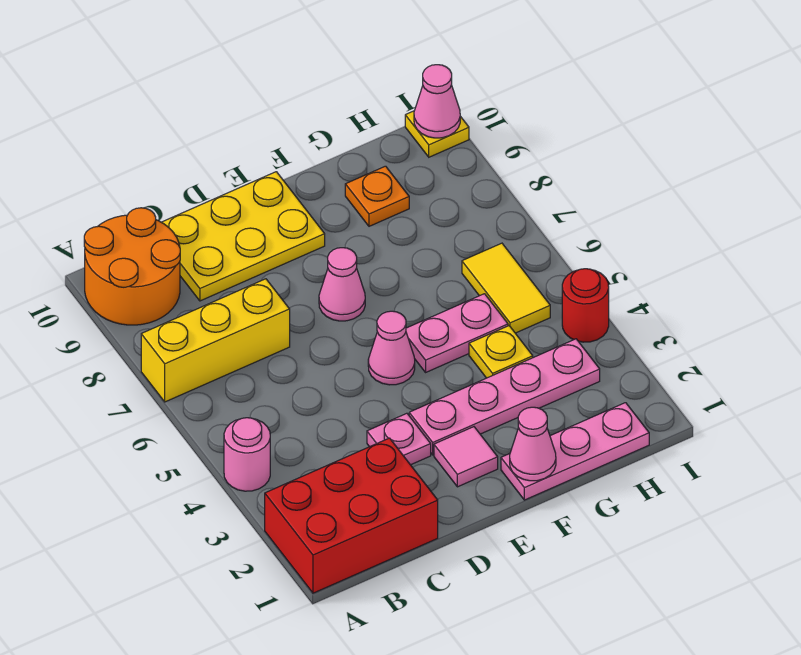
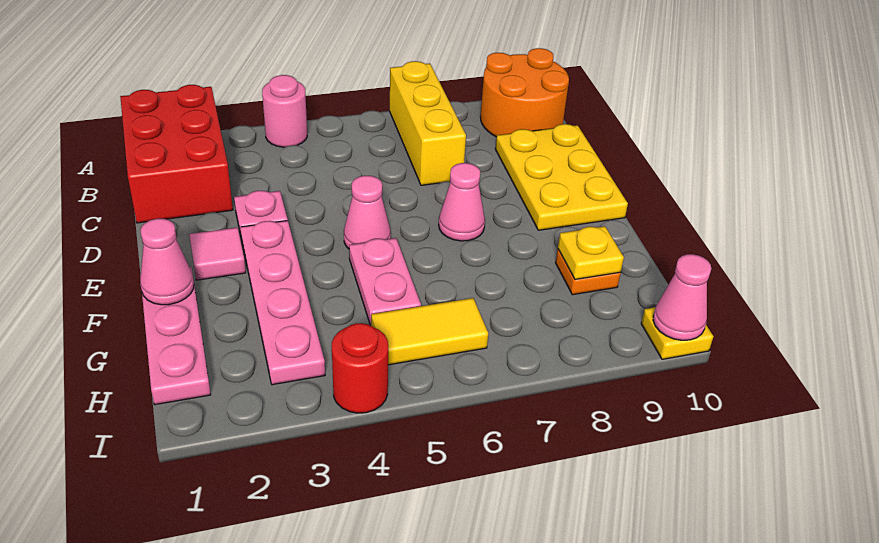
yellow 1x1 plate [469,326,533,378] -> yellow 1x1 plate moved to [558,226,624,279]

